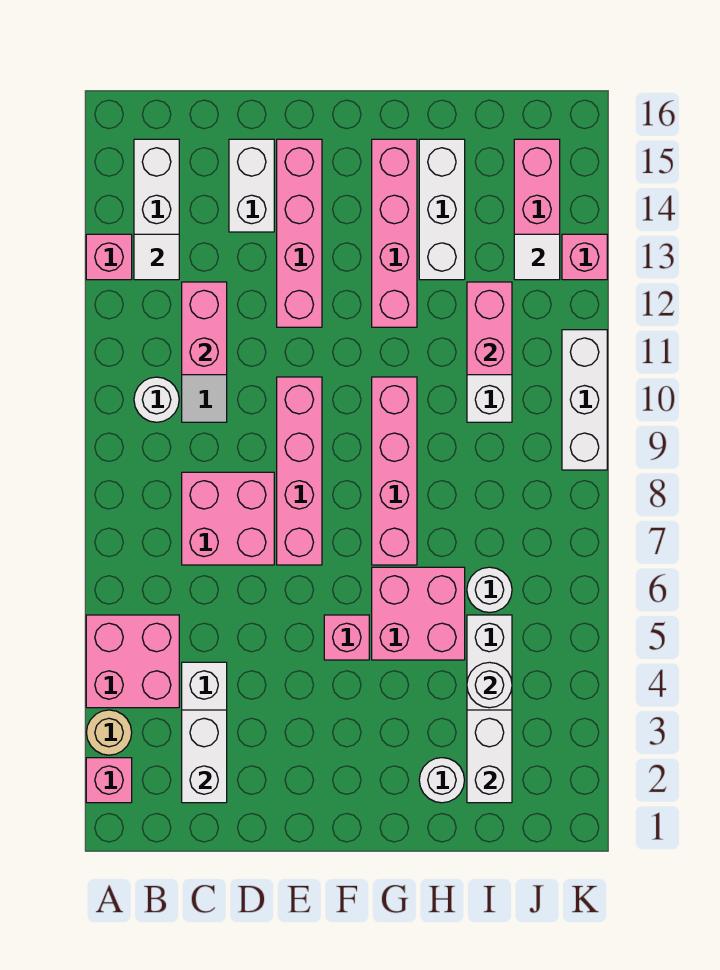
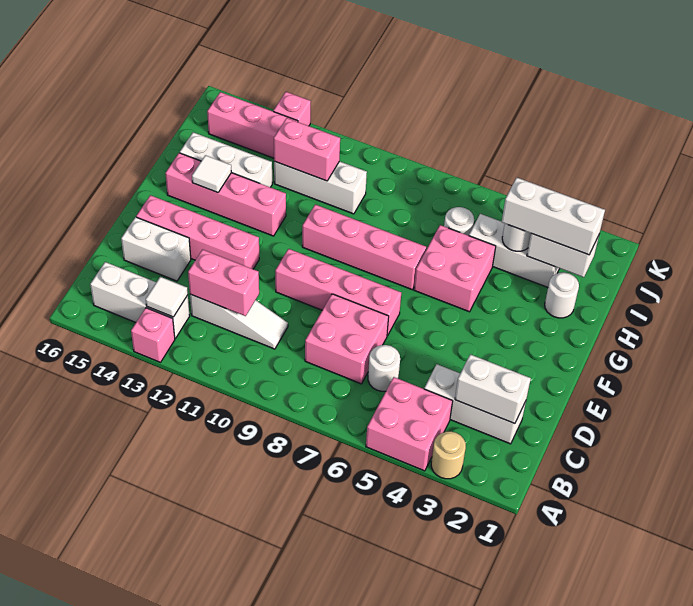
pink 1x1 brick [86,758,132,803] -> none
white 1x1 round brick [134,377,179,422] -> white 1x1 round brick moved to [368,345,400,391]
pink 1x1 brick [324,615,369,660] -> none
white 1x1 tile [514,234,560,280] -> white 1x1 tile moved to [192,155,231,193]
white 1x3 brick [562,330,607,470] -> white 1x3 brick moved to [502,178,605,255]

